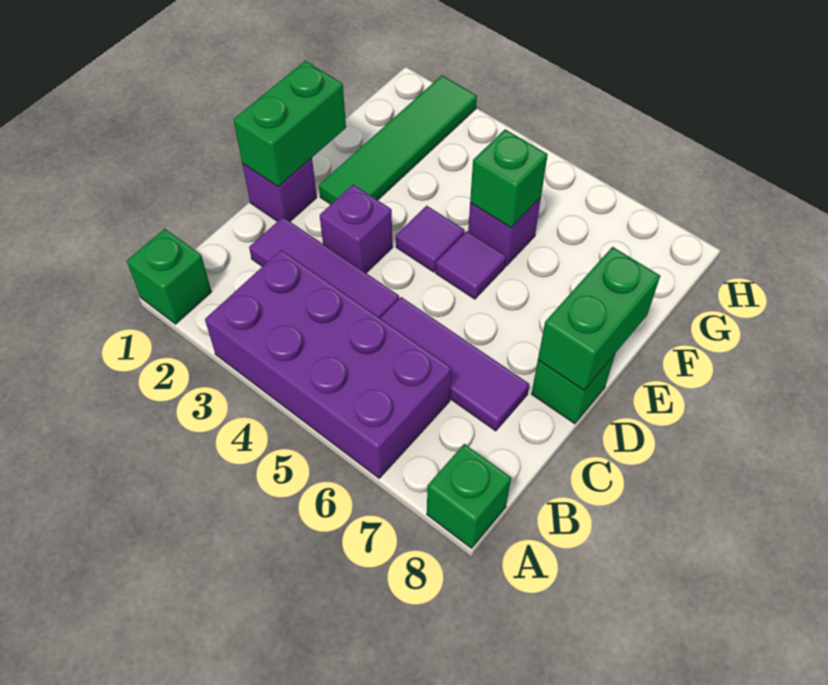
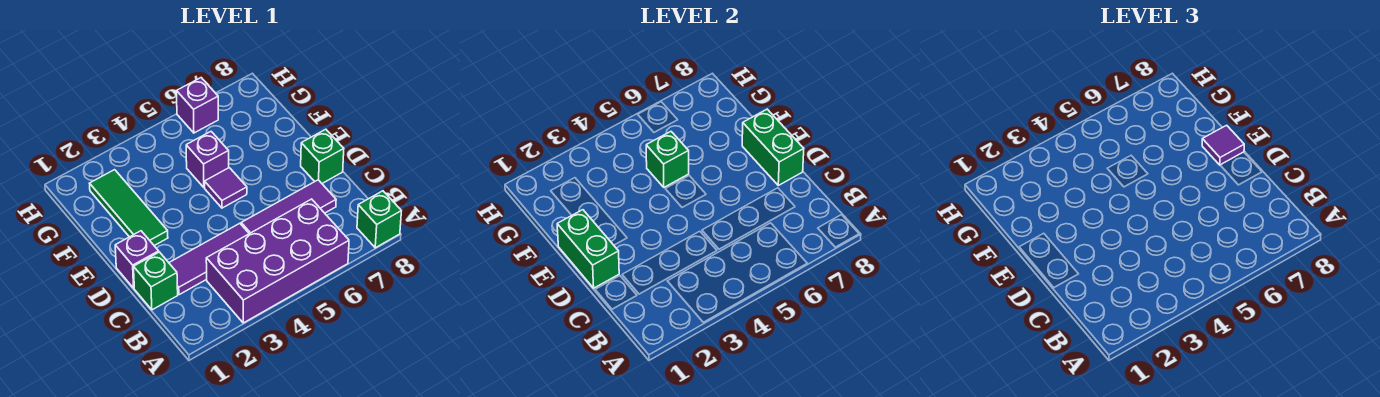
green 1x1 brick [127,229,212,324] -> green 1x1 brick moved to [134,252,178,310]
purple 1x1 brick [320,185,393,273] -> purple 1x1 brick moved to [177,78,218,133]
green 1x4 tile [319,75,477,204] -> green 1x3 tile [90,170,168,246]
purple 1x1 tile [396,206,465,272] -> purple 1x1 tile moved to [1202,125,1244,165]

